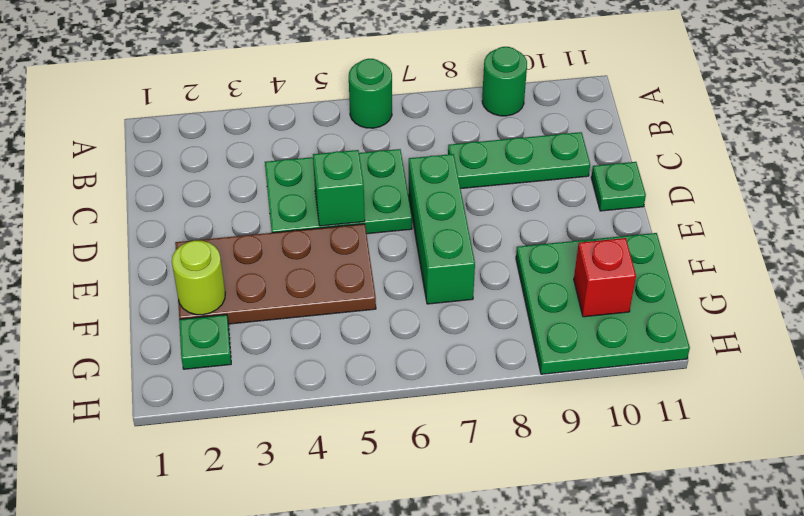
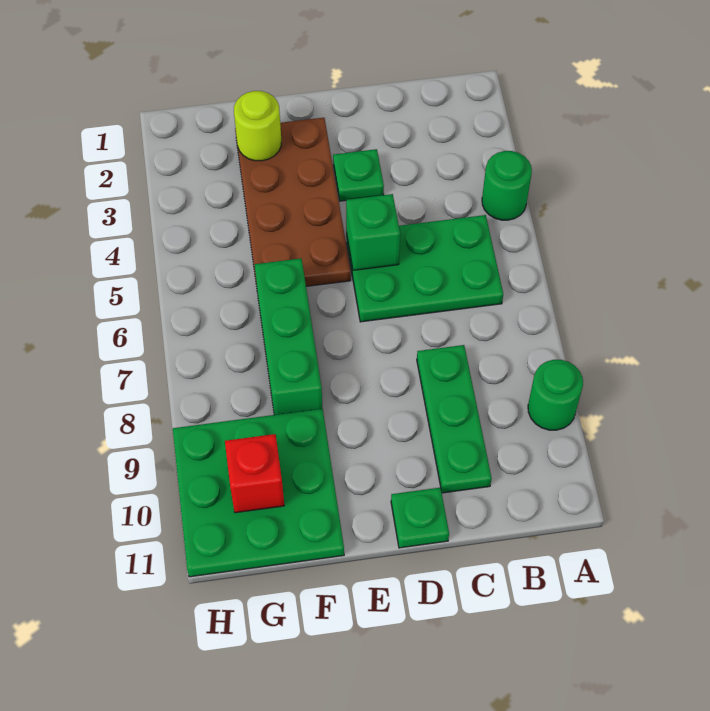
green 1x1 round brick [349,59,392,128] -> green 1x1 round brick moved to [482,151,532,220]
green 2x3 plate [265,149,412,234] -> green 2x3 plate turned to [346,215,503,322]
green 1x3 brick [409,154,475,304] -> green 1x3 brick turned to [255,258,322,415]
green 1x1 plate [179,315,231,369] -> green 1x1 plate moved to [333,149,384,201]

